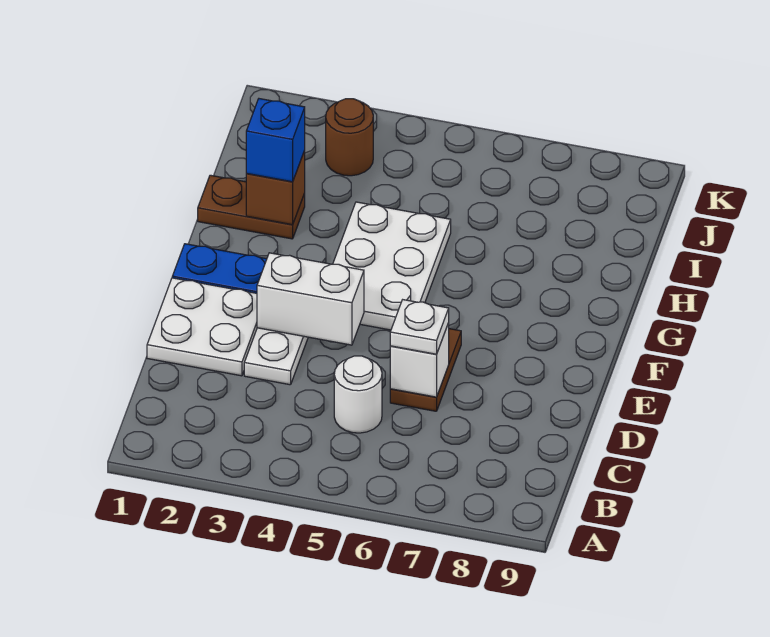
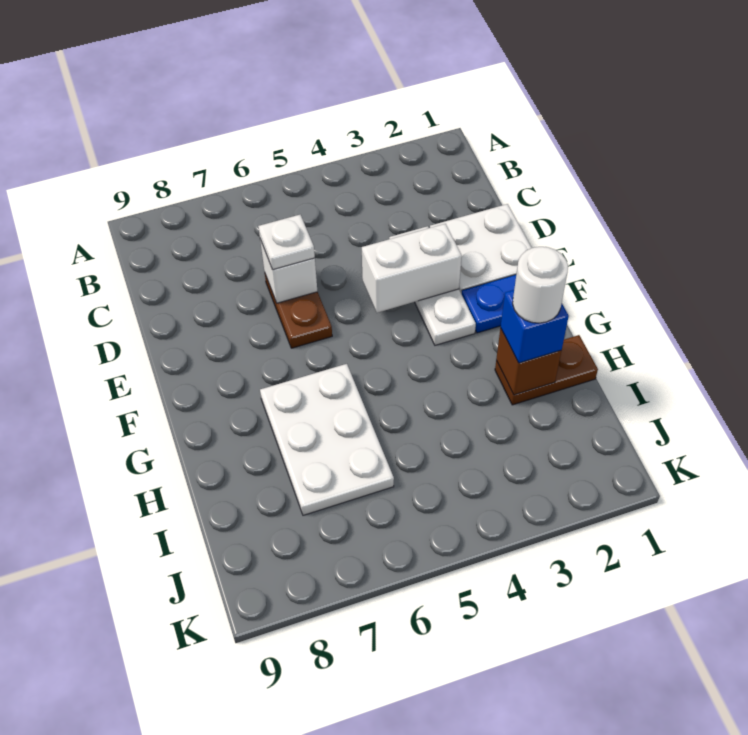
white 1x1 round brick [334,356,382,433] -> white 1x1 round brick moved to [513,247,568,323]
white 2x3 plate [333,202,451,330] -> white 2x3 plate moved to [260,364,394,515]
brown 1x1 round brick [326,99,373,176] -> none

